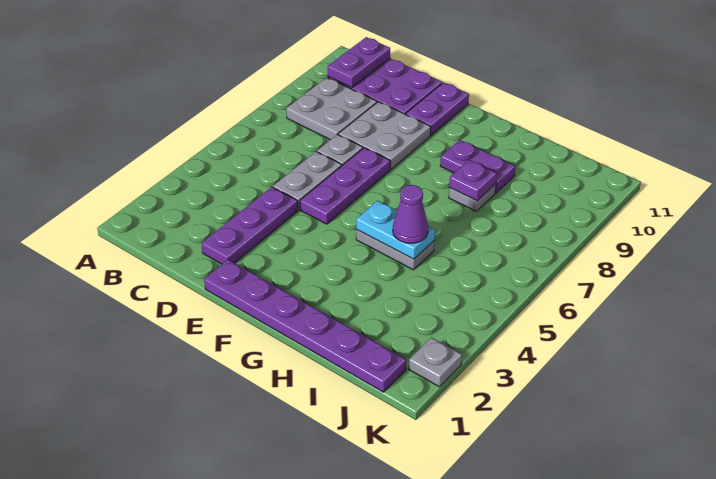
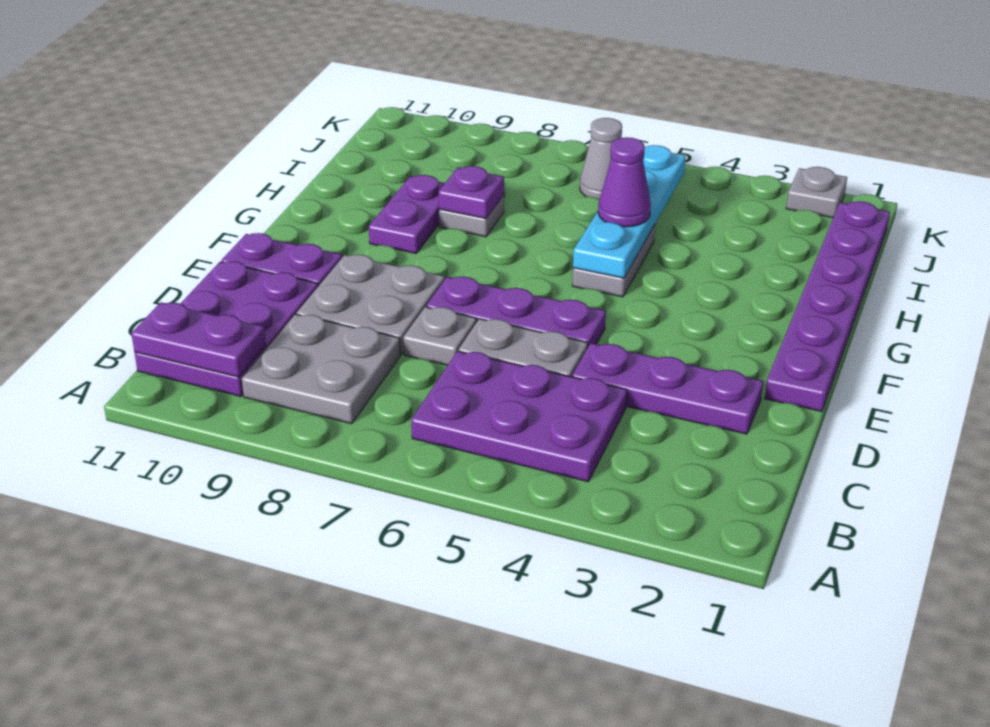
none -> purple 2x3 plate [411,351,627,482]
cyan 1x2 plate [356,201,435,259] -> cyan 1x4 plate [573,145,686,278]
none -> grey 1x1 cone [580,118,622,199]

